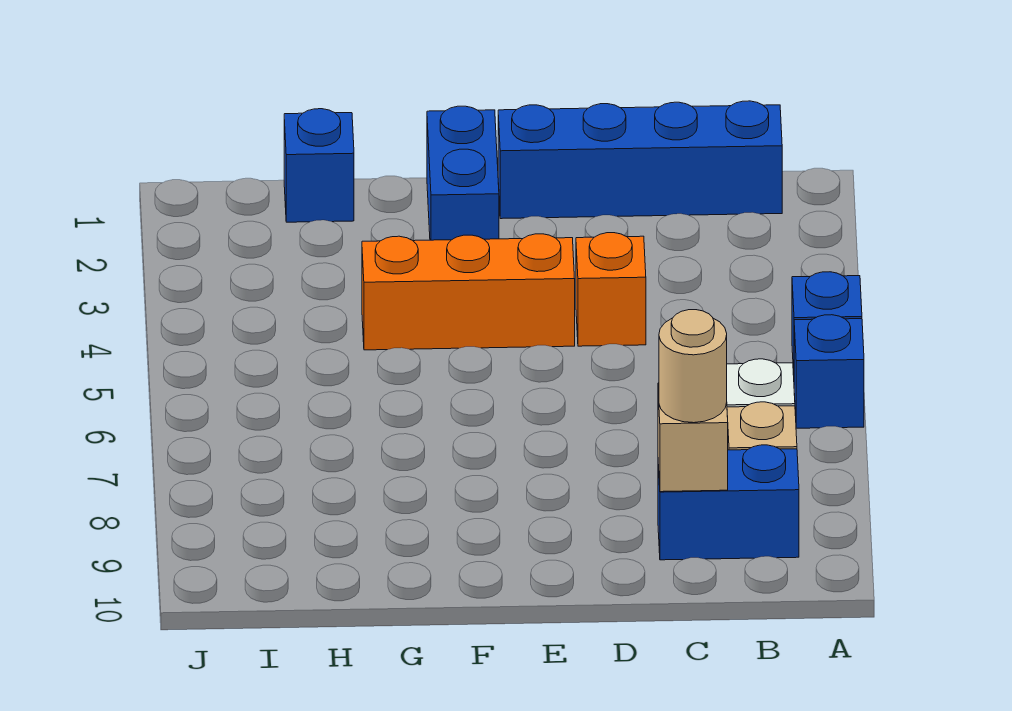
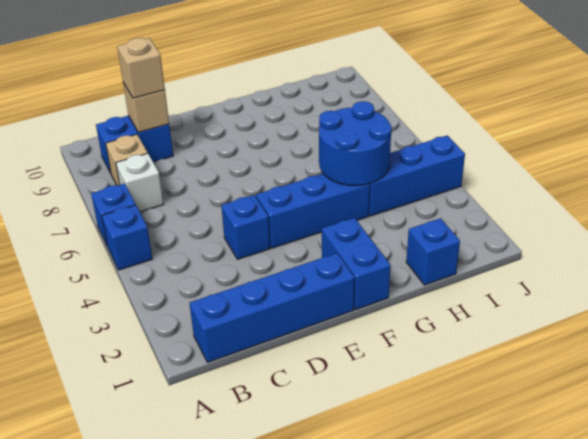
tan 1x1 round brick [659,310,727,423] -> tan 1x1 brick [117,38,165,98]
orange 1x1 brick [576,233,646,346] -> blue 1x1 brick [221,195,270,259]
orange 1x3 brick [362,234,575,350] -> blue 1x3 brick [256,174,370,248]
none -> blue 2x2 round brick [319,101,392,186]
none -> blue 1x3 brick [369,135,465,216]

